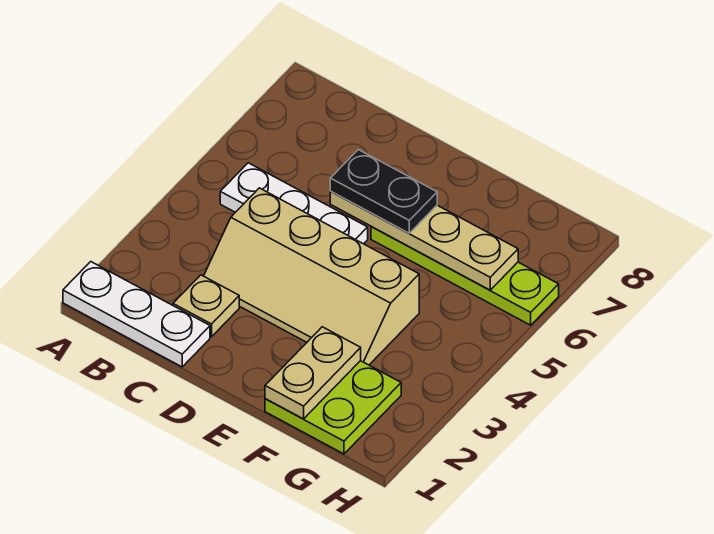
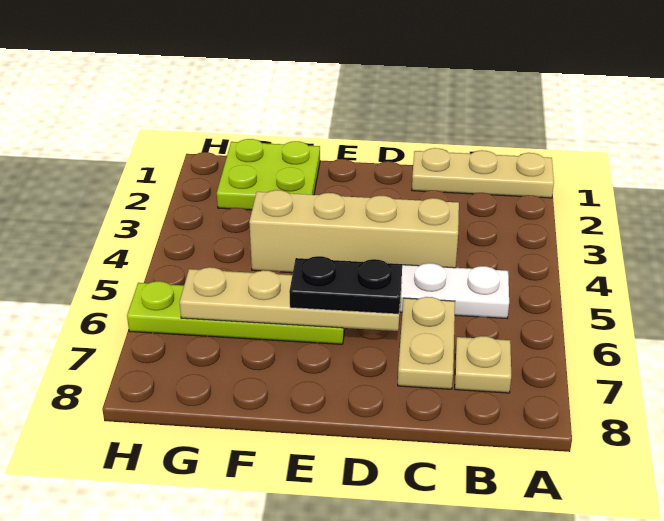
white 1x3 plate [63,262,210,367] -> tan 1x3 plate [412,148,554,198]
tan 1x1 plate [173,275,239,337] -> tan 1x1 plate moved to [455,336,511,393]
tan 1x2 plate [265,327,361,419] -> tan 1x2 plate moved to [398,297,455,389]

